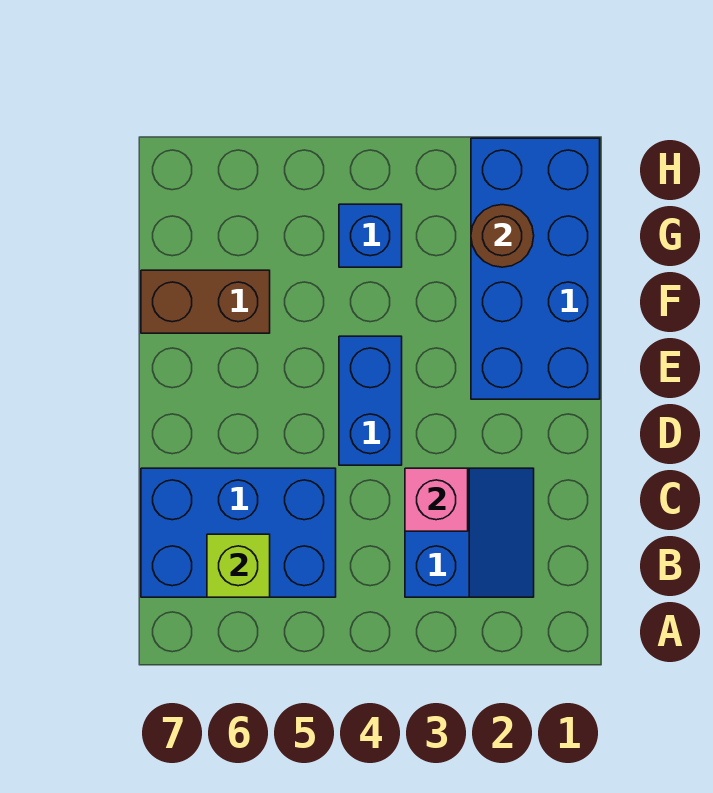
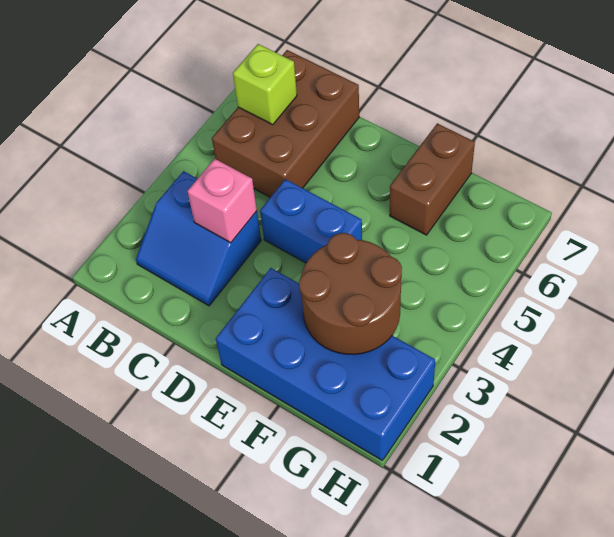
blue 2x3 brick [141,468,336,597] -> brown 2x3 brick [212,50,359,197]
brown 1x1 round brick [471,205,534,267] -> brown 2x2 round brick [299,233,402,355]
blue 1x1 brick [339,204,402,267] -> none

